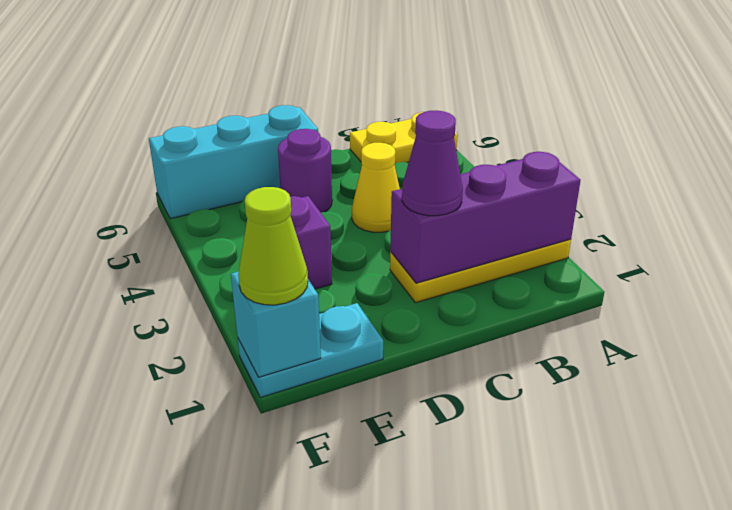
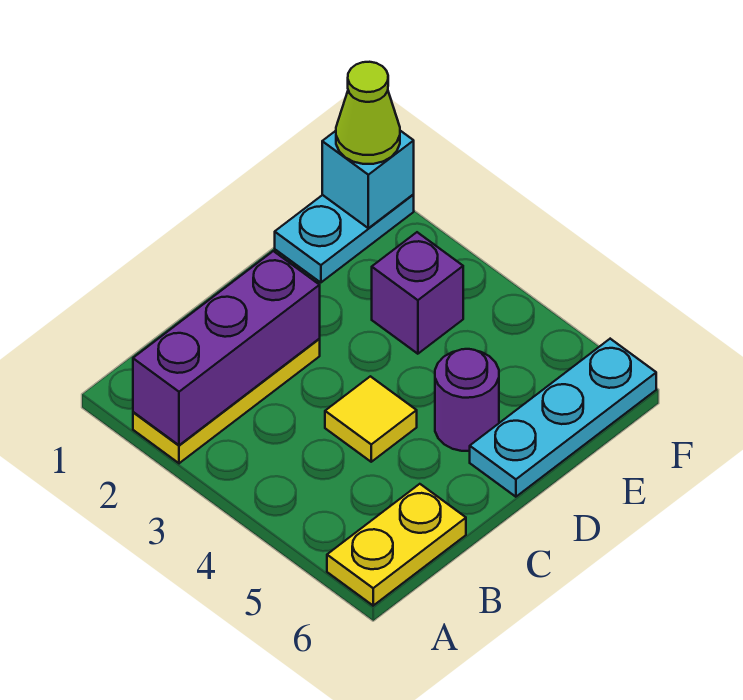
purple 1x1 cone [402,110,463,216] -> none
yellow 1x1 cone [352,143,400,232] -> yellow 1x1 tile [325,376,417,462]
cyan 1x3 brick [149,105,318,219] -> cyan 1x3 plate [470,339,656,497]

